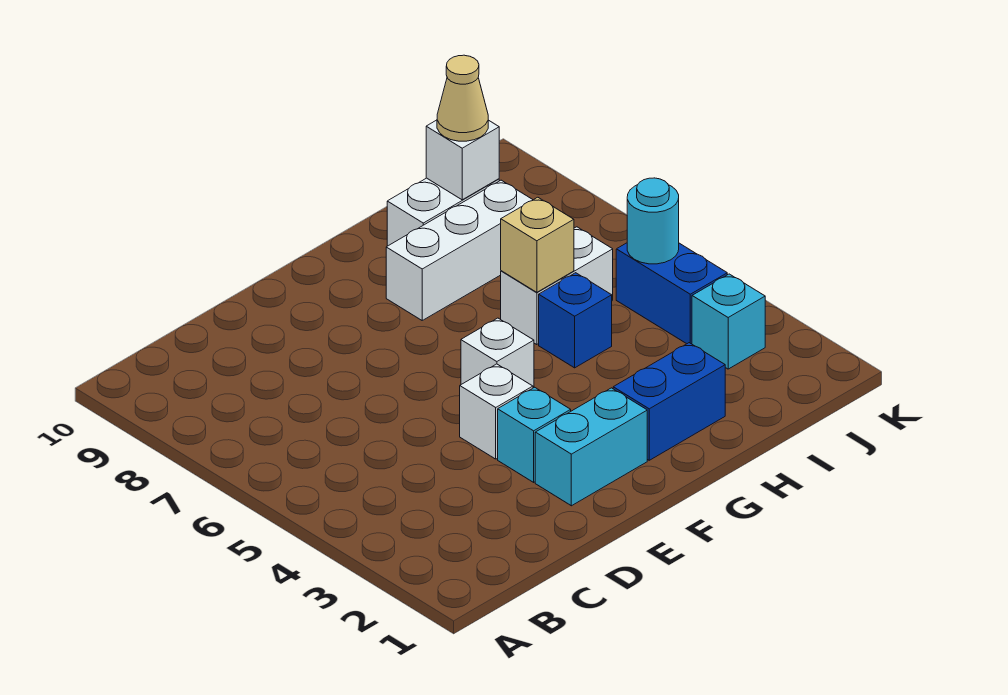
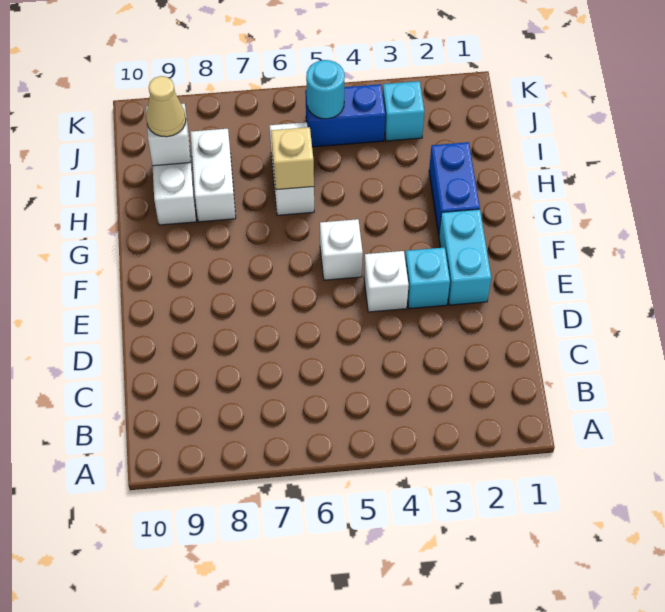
white 1x3 brick [386,180,533,320] -> white 1x2 brick [191,129,236,222]
blue 1x1 brick [539,273,612,368] -> none

